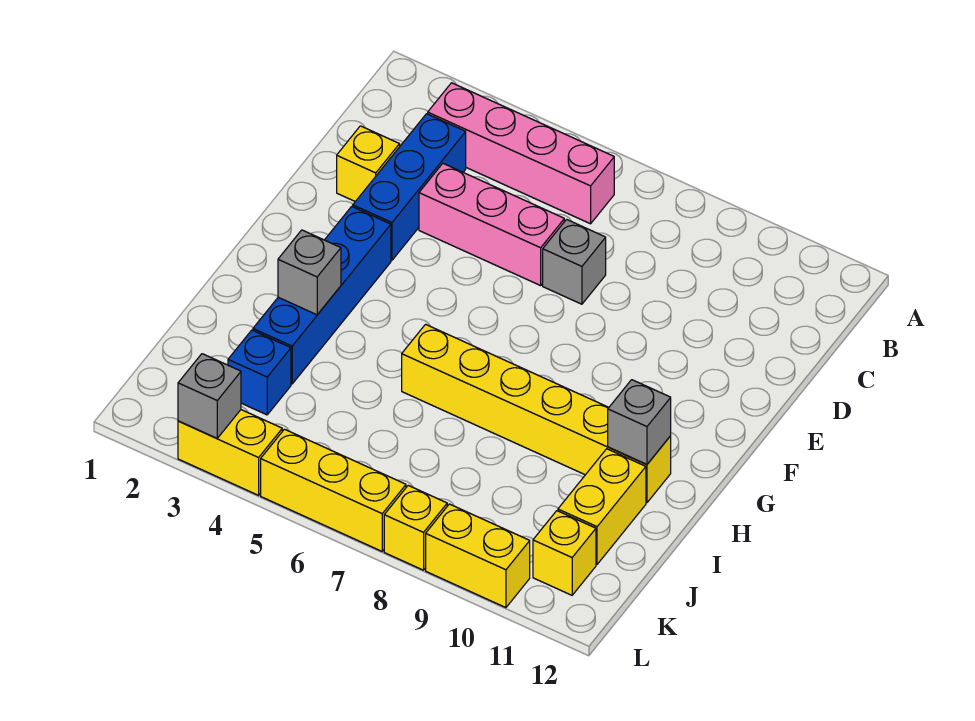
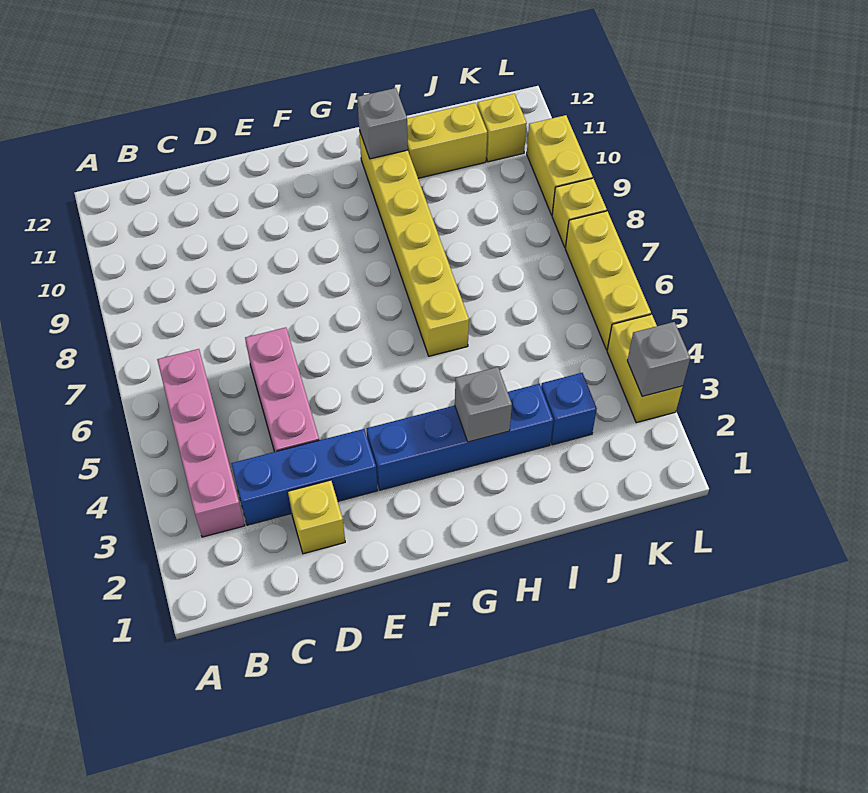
grey 1x1 brick [543,219,606,304] -> none

